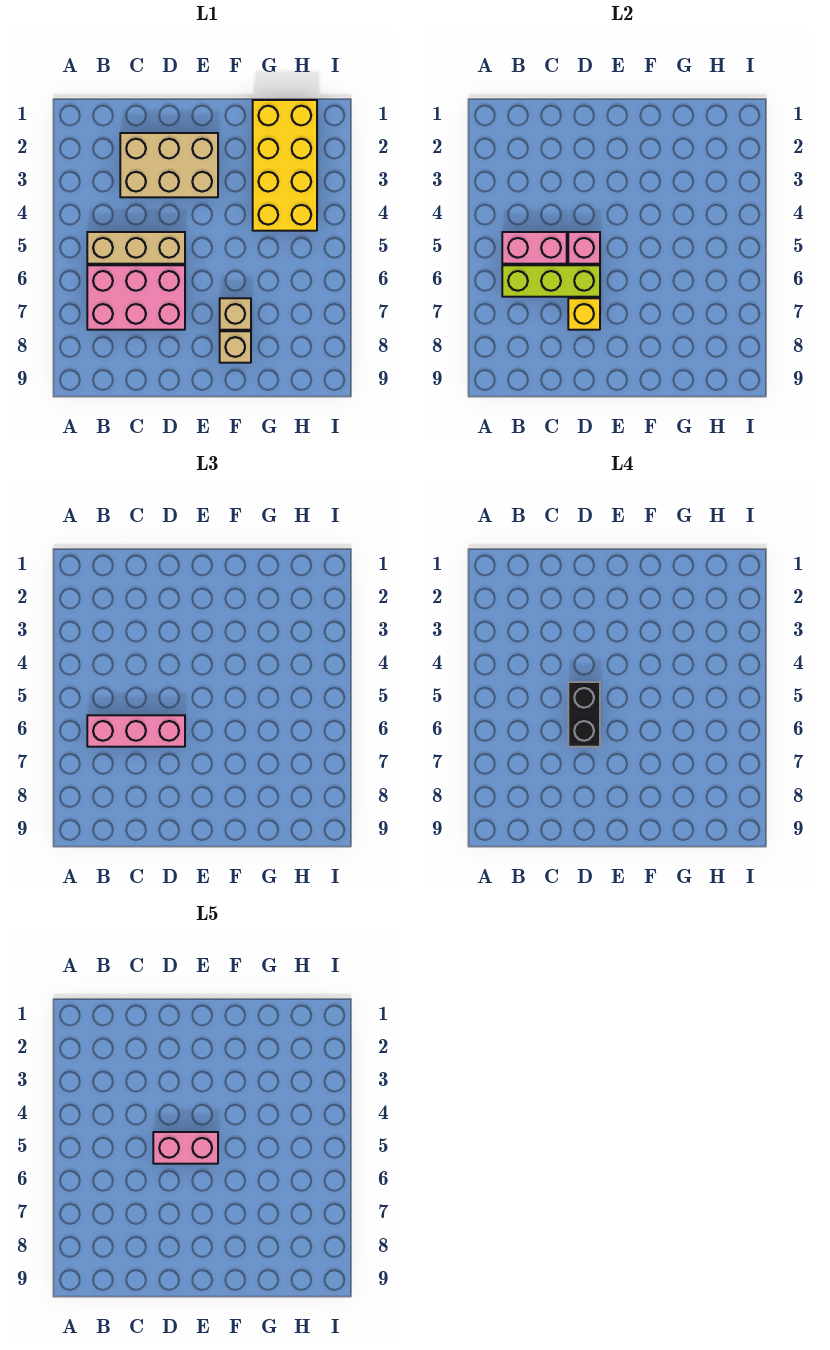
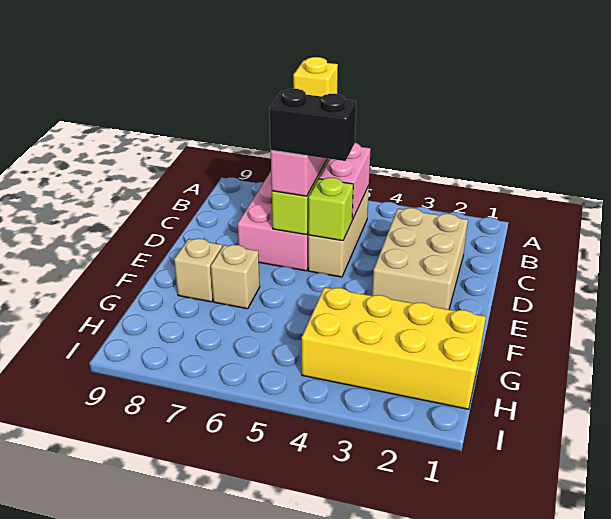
pink 1x1 brick [568,232,600,264] -> lime 1x1 brick [308,178,353,241]
pink 1x2 brick [153,1132,218,1164] -> none
yellow 1x1 brick [568,298,600,330] -> yellow 1x1 brick moved to [293,57,338,96]

